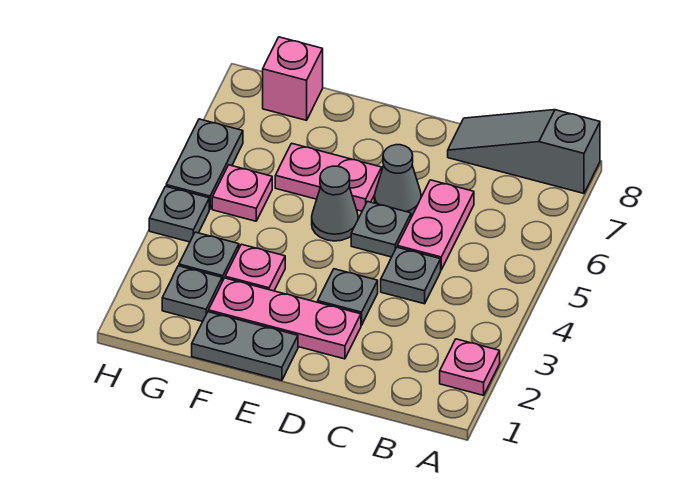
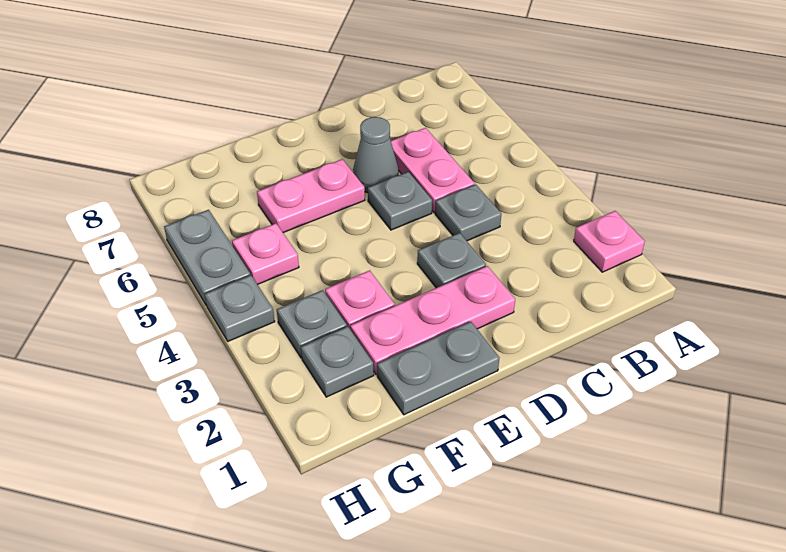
grey 1x3 slope [448,110,600,193] -> none
grey 1x1 cone [312,166,358,241] -> none
pink 1x1 brick [263,37,323,120] -> none

